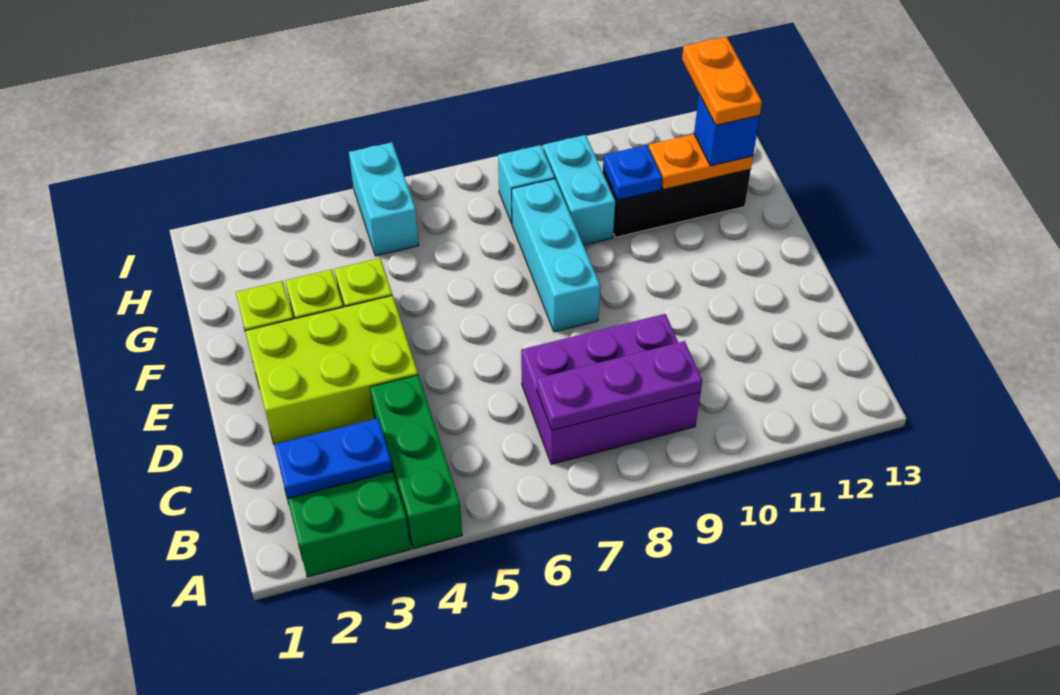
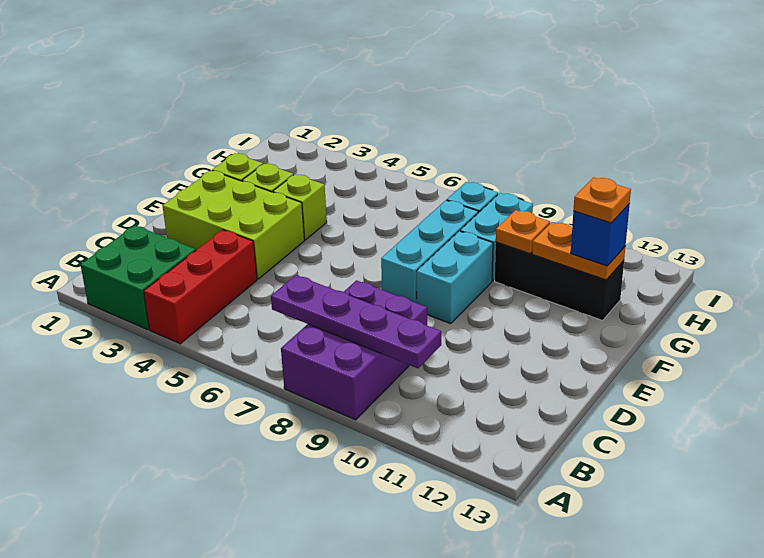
green 1x3 brick [370,375,462,549] -> red 1x3 brick [144,230,257,344]
blue 1x2 plate [274,418,393,498] -> none
purple 2x3 brick [521,314,701,464] -> purple 2x3 brick turned to [281,280,427,420]
purple 1x3 plate [537,341,702,430] -> purple 1x4 plate [271,275,441,368]
blue 1x1 plate [603,145,662,200] -> orange 1x1 plate [496,210,550,254]
orange 1x2 plate [682,37,762,125] -> orange 1x1 plate [573,178,631,223]
cyan 1x2 brick [349,142,419,256] -> cyan 1x2 brick moved to [417,231,493,324]

